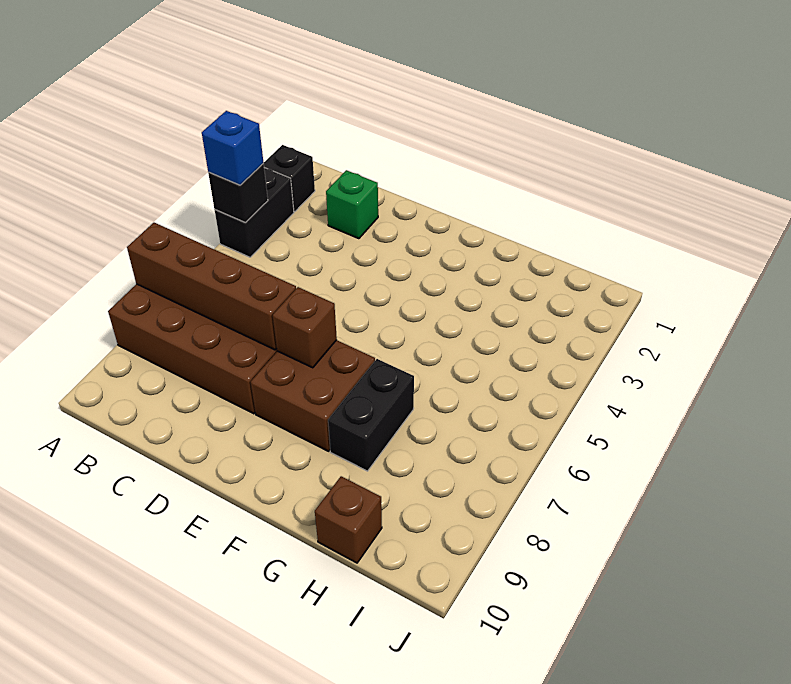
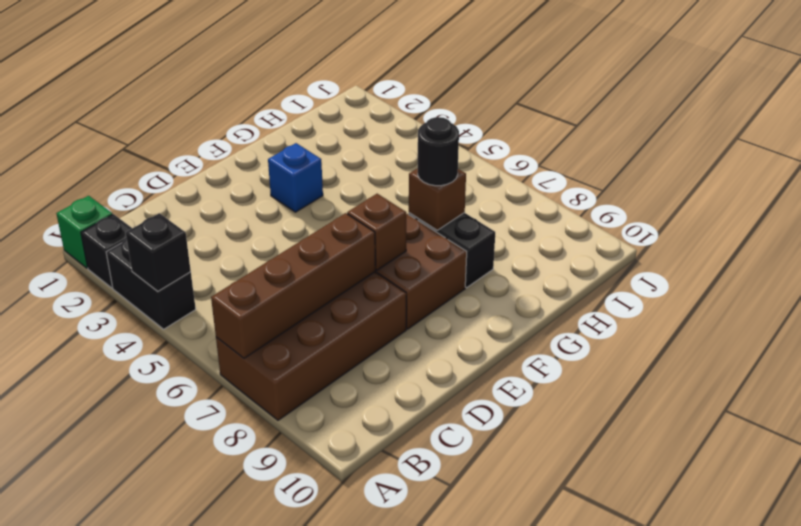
blue 1x1 brick [202,111,264,185] -> blue 1x1 brick moved to [268,143,323,212]
green 1x1 brick [326,170,378,239] -> green 1x1 brick moved to [56,196,112,268]
none -> black 1x1 round brick [418,117,459,186]
brown 1x1 brick [315,476,382,563] -> brown 1x1 brick moved to [409,168,466,230]

